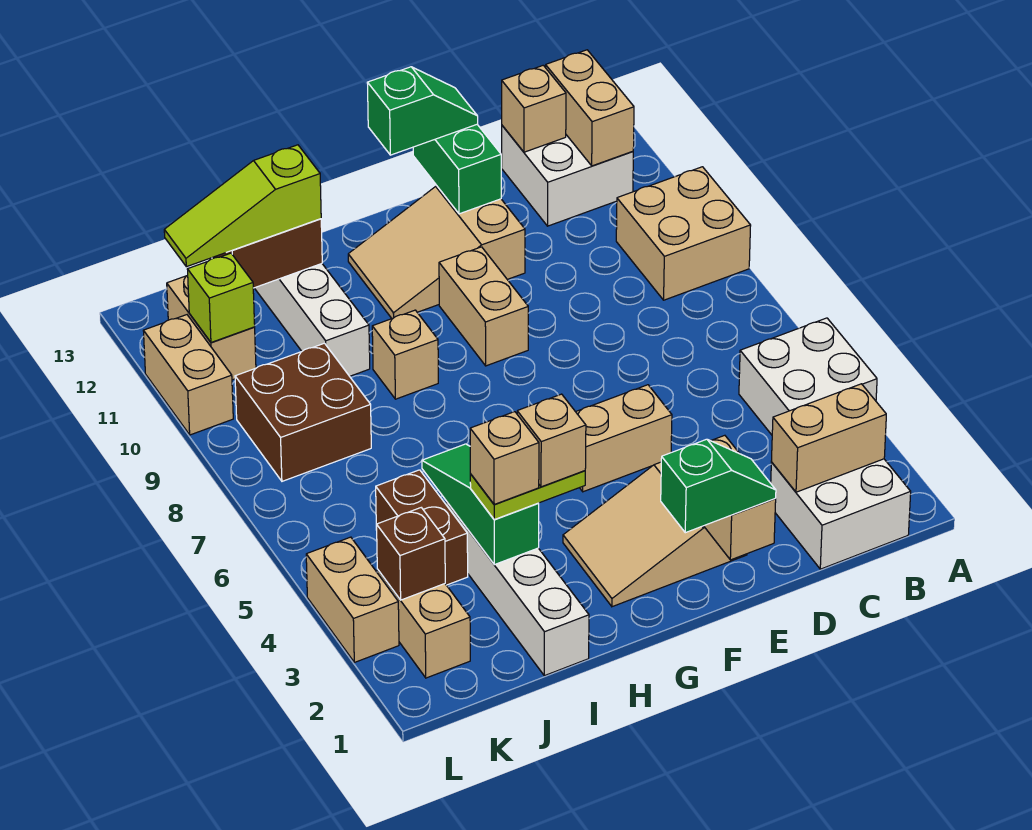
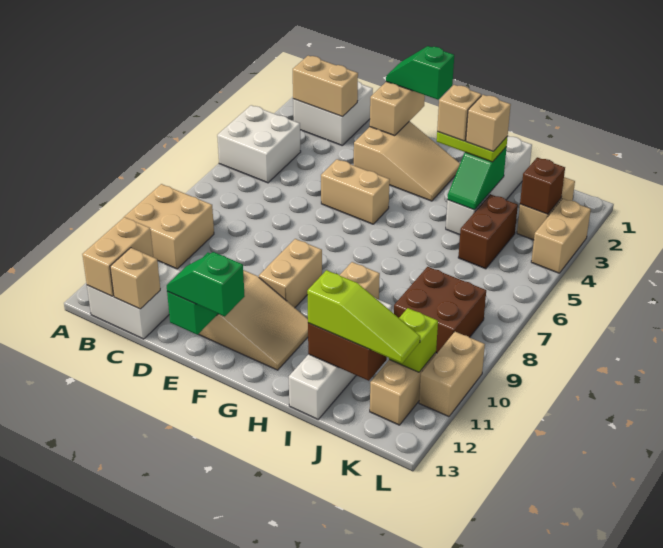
green 1x3 slope [422,444,539,565] -> green 1x2 slope [448,147,507,210]

